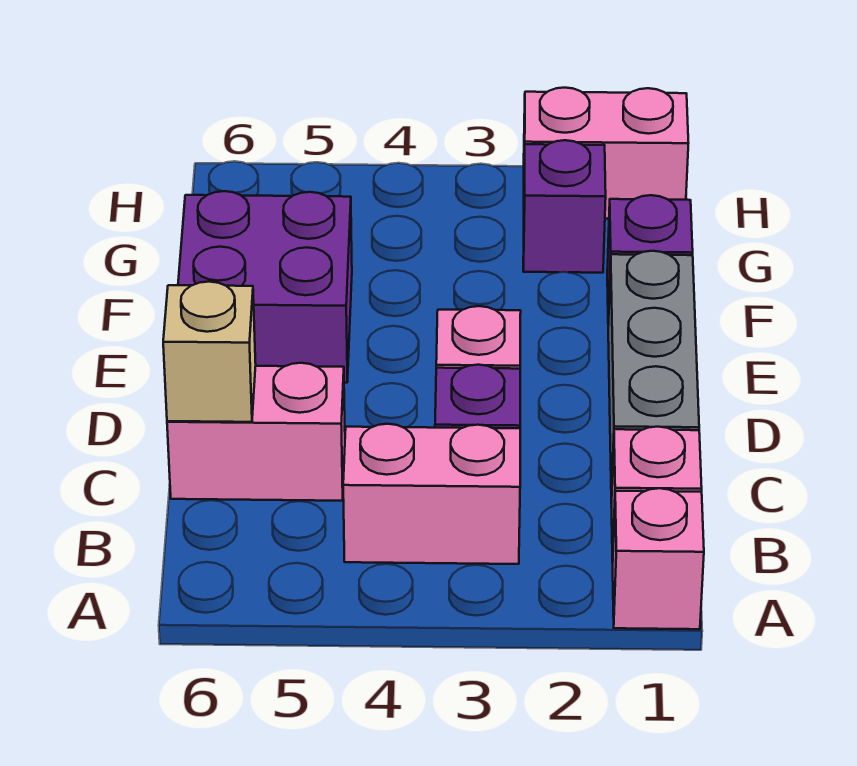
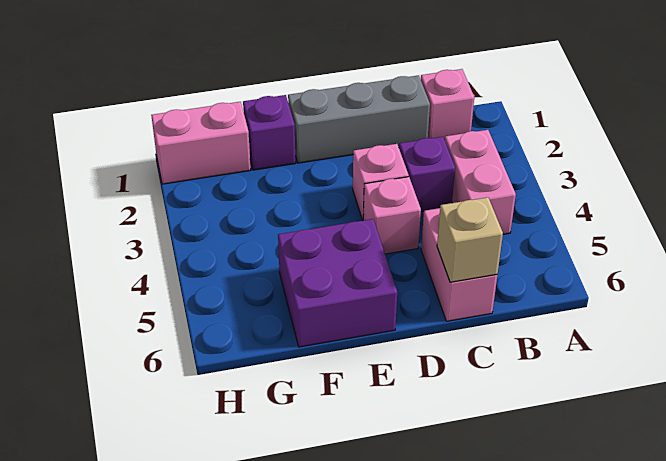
pink 1x1 brick [613,488,704,629] -> pink 1x1 brick moved to [363,177,421,254]
purple 1x1 brick [523,140,606,273] -> none
pink 1x2 brick [524,88,688,219] -> pink 1x2 brick turned to [151,102,251,184]

